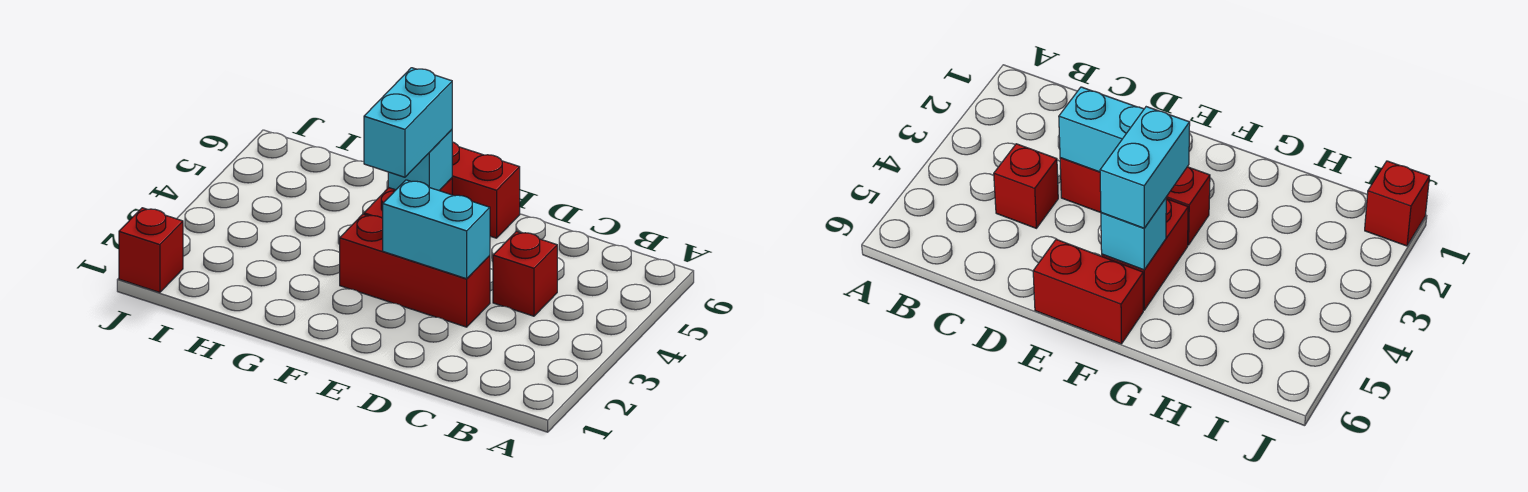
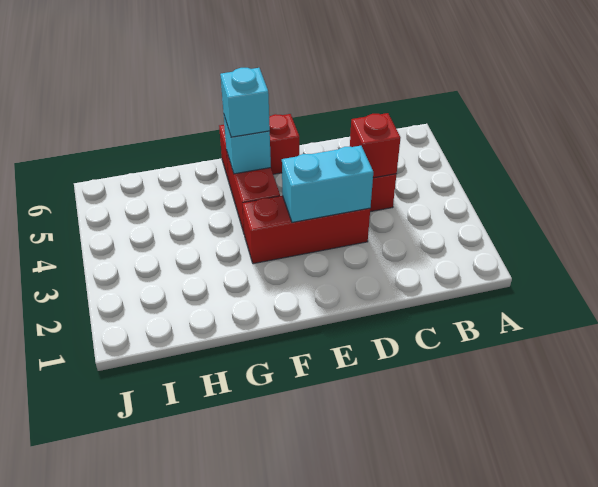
cyan 1x2 brick [364,68,452,177] -> cyan 1x1 brick [220,68,270,137]
red 1x1 brick [119,208,183,293] -> red 1x1 brick moved to [350,113,401,178]

